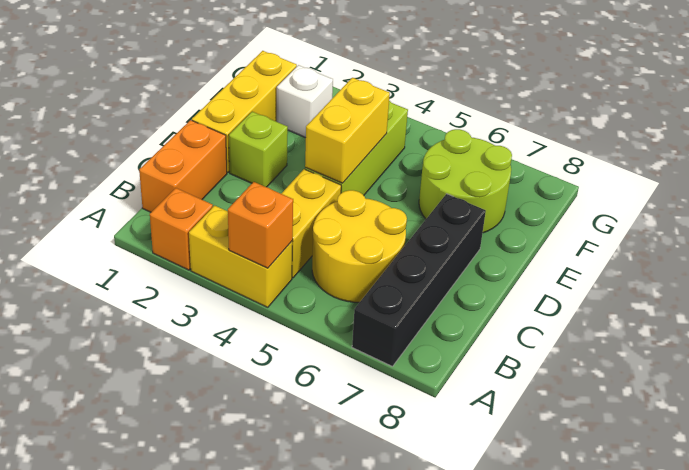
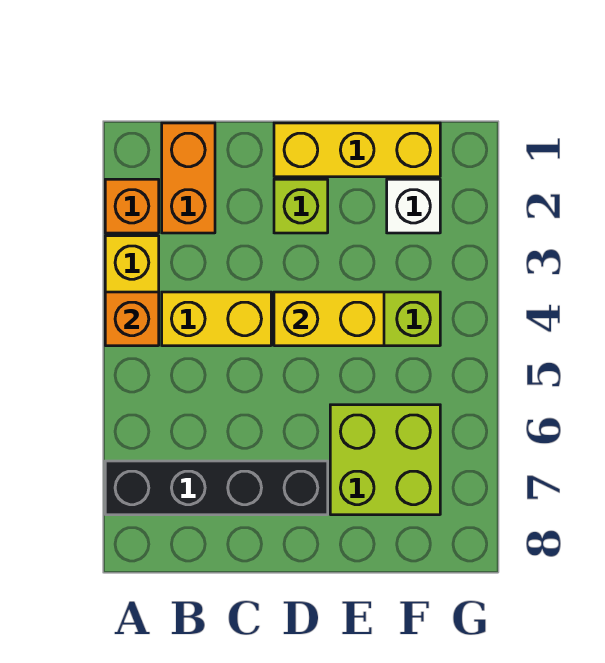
orange 1x2 brick [139,120,227,212] -> orange 1x2 brick turned to [162,123,215,233]
yellow 2x2 round brick [312,190,407,302] -> none
lime 2x2 round brick [419,129,512,233] -> lime 2x2 brick [330,405,440,515]

